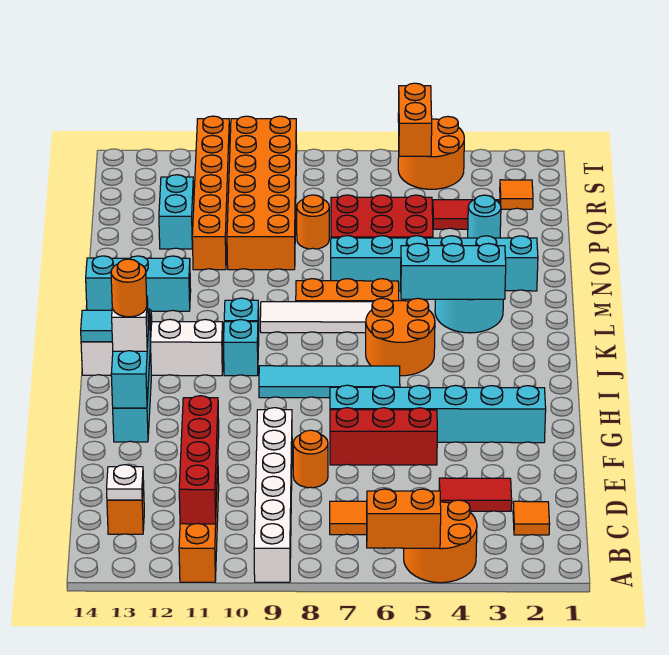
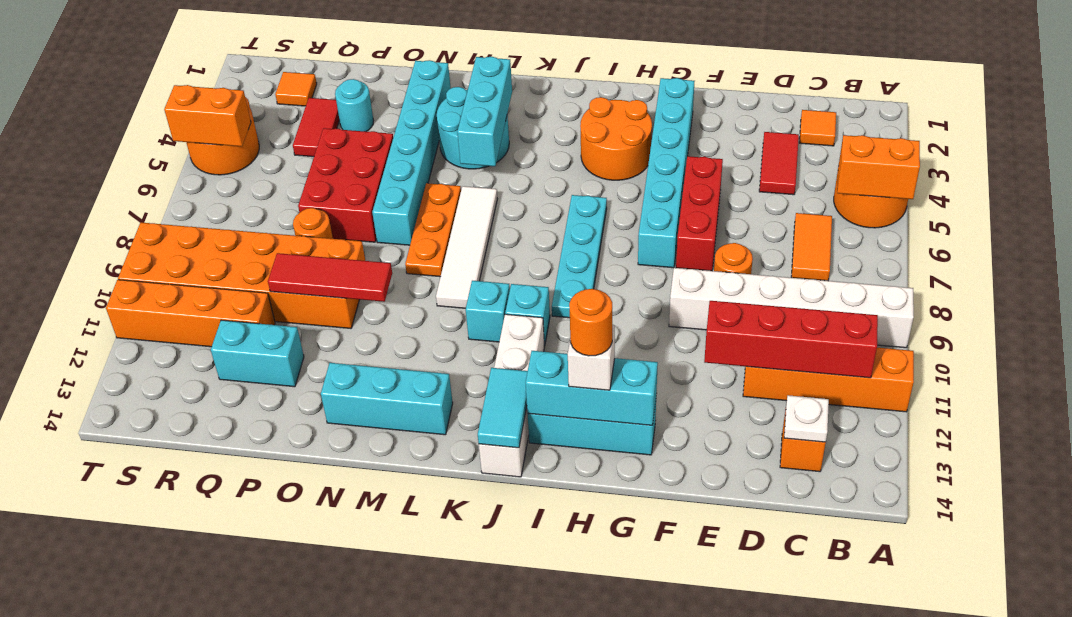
orange 1x2 brick [367,489,441,548] -> orange 1x2 brick turned to [837,135,920,199]
cyan 1x4 tile [259,366,400,398] -> cyan 1x4 plate [552,195,607,318]
orange 2x2 round brick [366,298,435,376] -> orange 2x2 round brick moved to [580,97,652,180]
cyan 1x3 brick [86,256,191,311] -> cyan 1x3 brick turned to [321,363,453,435]
none -> red 1x3 tile [268,253,392,302]
orange 1x6 brick [192,116,230,270] -> orange 1x4 brick [106,280,275,347]

